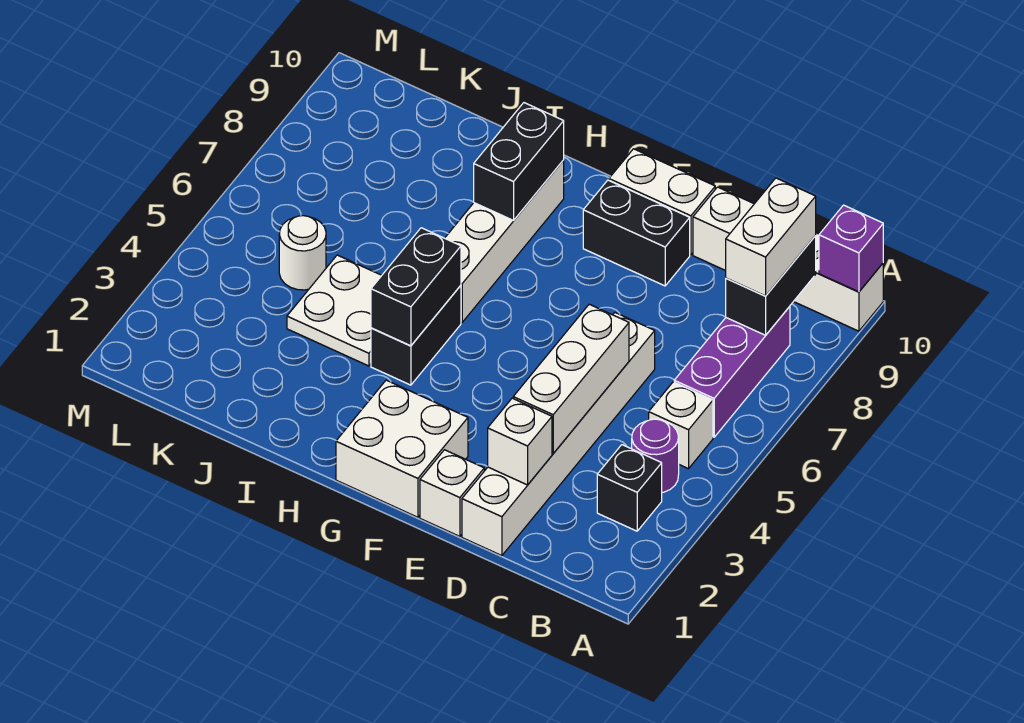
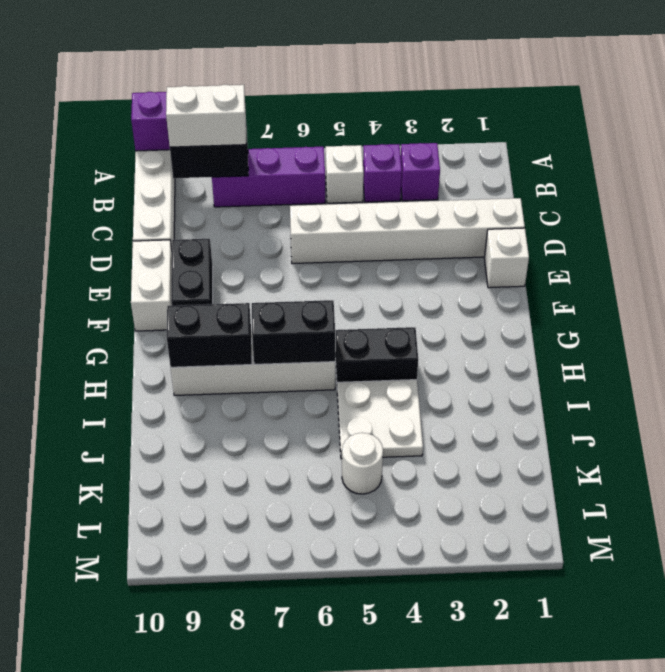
black 1x1 brick [597,445,662,531] -> purple 1x1 brick [401,143,440,201]
purple 1x1 round brick [632,419,679,493] -> purple 1x1 brick [363,144,402,202]
white 1x1 brick [488,398,552,485] -> none
white 1x3 brick [513,304,629,453] -> none
white 2x2 brick [336,380,468,517] -> none
black 1x2 brick [371,228,461,346] -> black 1x2 brick moved to [252,300,335,364]

